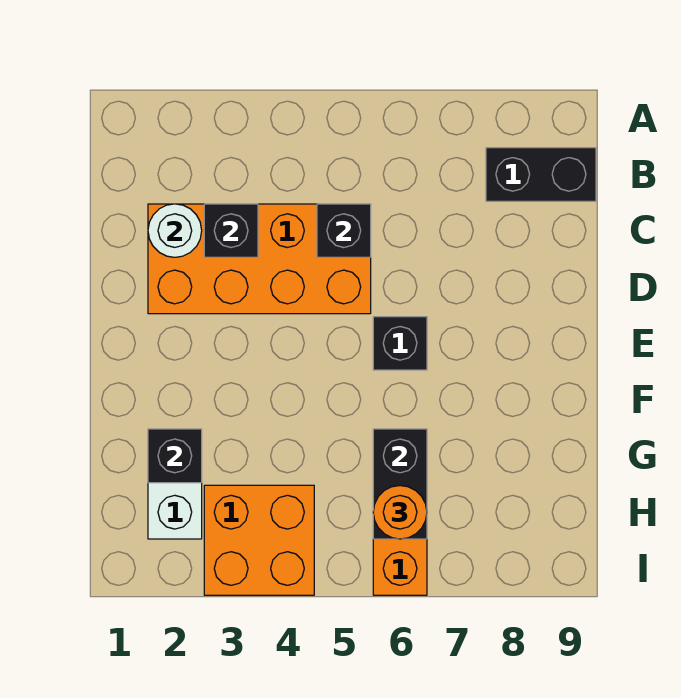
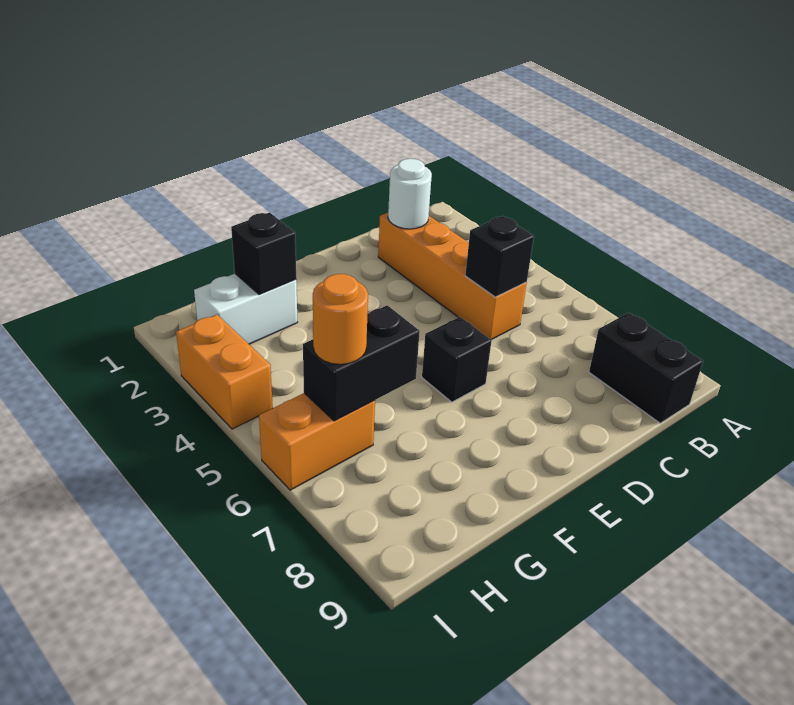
orange 2x4 brick [148,204,371,314] -> orange 1x4 brick [378,213,527,340]
black 1x1 brick [204,204,258,257] -> none
orange 2x2 brick [204,485,314,595] -> orange 1x2 brick [176,315,273,429]

